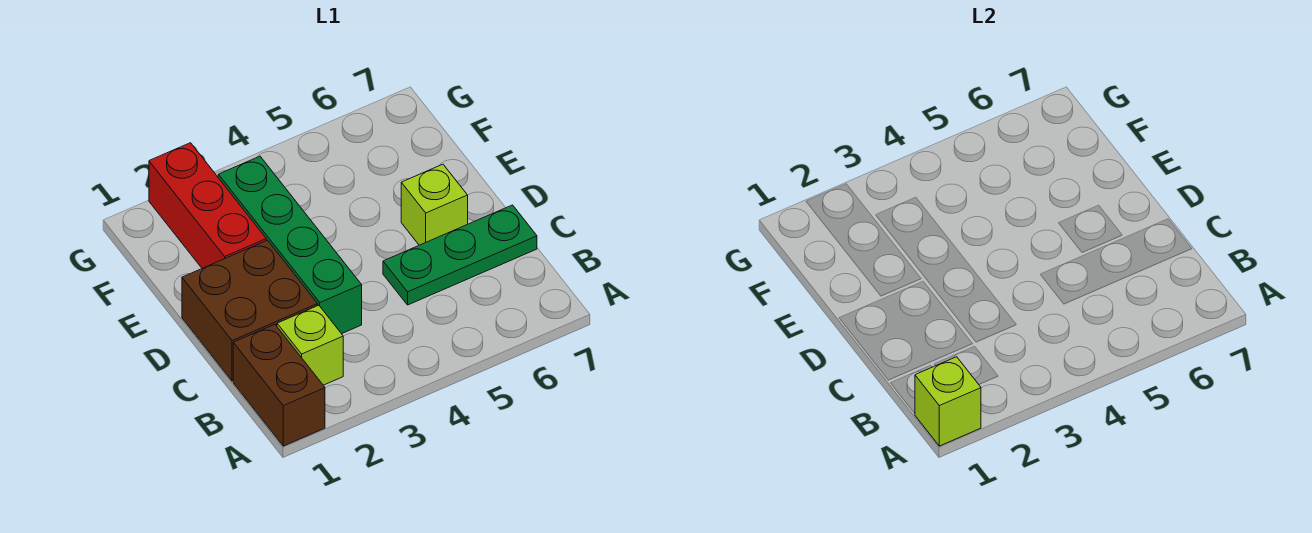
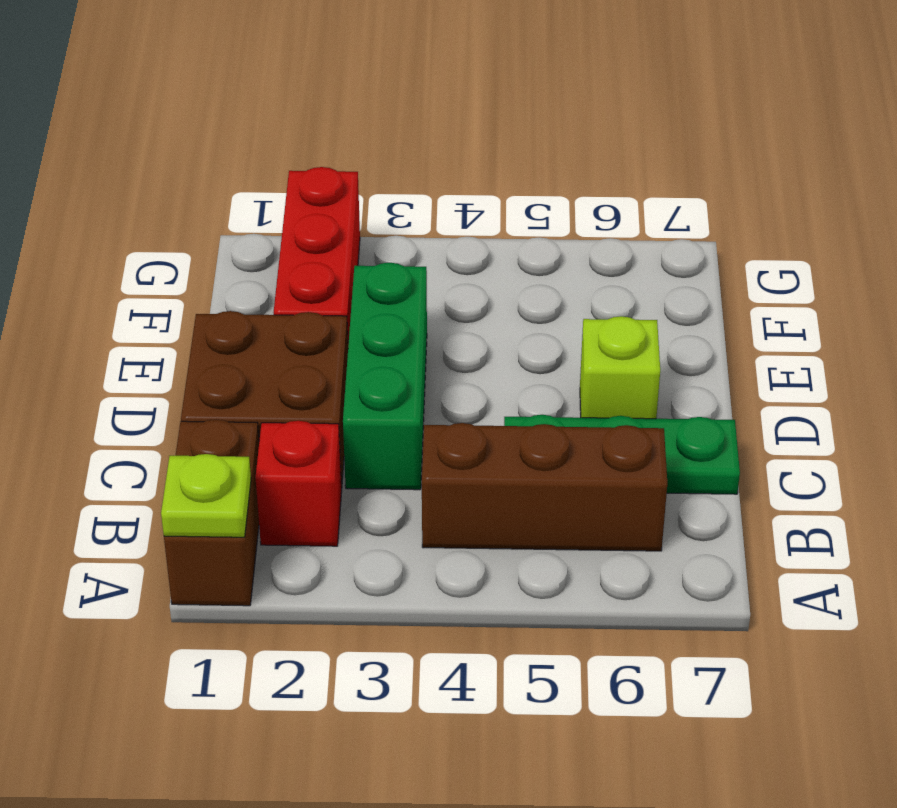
lime 1x1 brick [915,357,981,446] -> lime 1x1 plate [161,454,251,537]
lime 1x1 brick [277,305,343,385] -> red 1x1 brick [256,421,342,546]
none -> brown 1x3 brick [422,423,667,551]
green 1x4 brick [218,156,362,334] -> green 1x3 brick [343,263,427,490]

